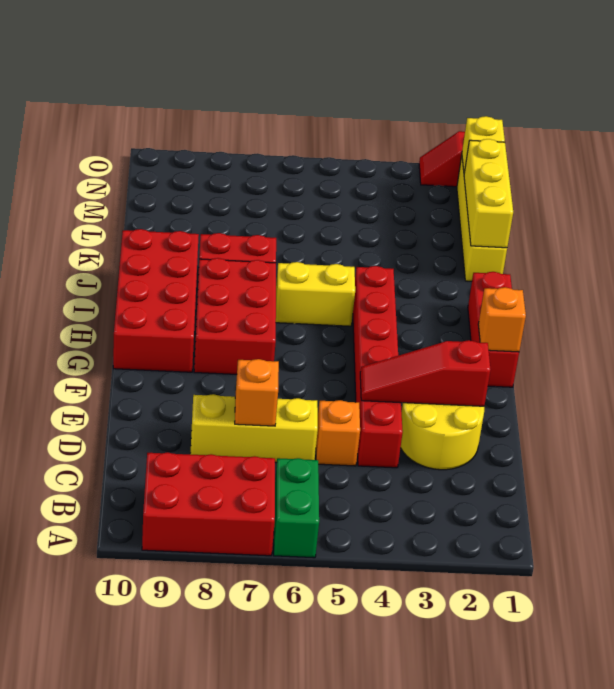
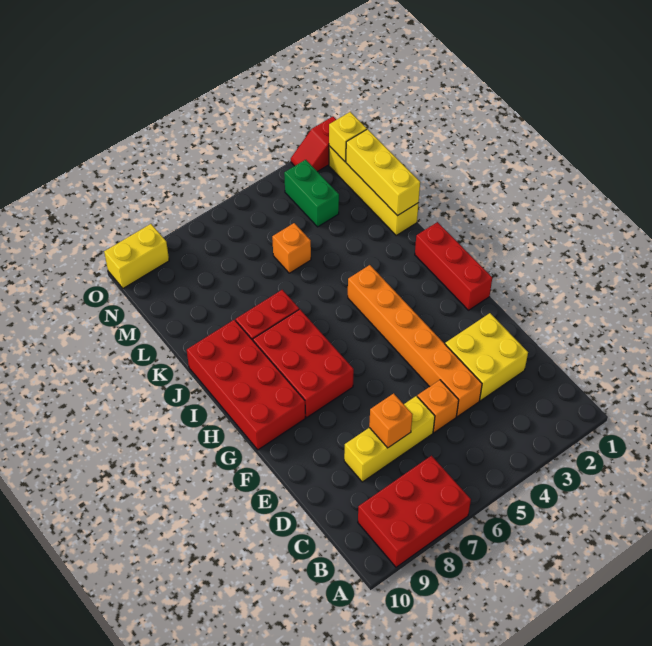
green 1x2 brick [274,458,319,558] -> green 1x2 brick moved to [284,160,339,227]
yellow 2x2 round brick [401,403,484,470] -> yellow 2x2 brick [445,313,528,401]
red 1x6 brick [353,266,403,468] -> orange 1x6 brick [348,265,482,417]
red 1x3 slope [360,340,491,406] -> none
orange 1x1 brick [478,287,526,352] -> orange 1x1 brick moved to [272,223,311,273]
yellow 1x2 brick [276,262,355,326] -> yellow 1x2 brick moved to [104,224,169,288]

